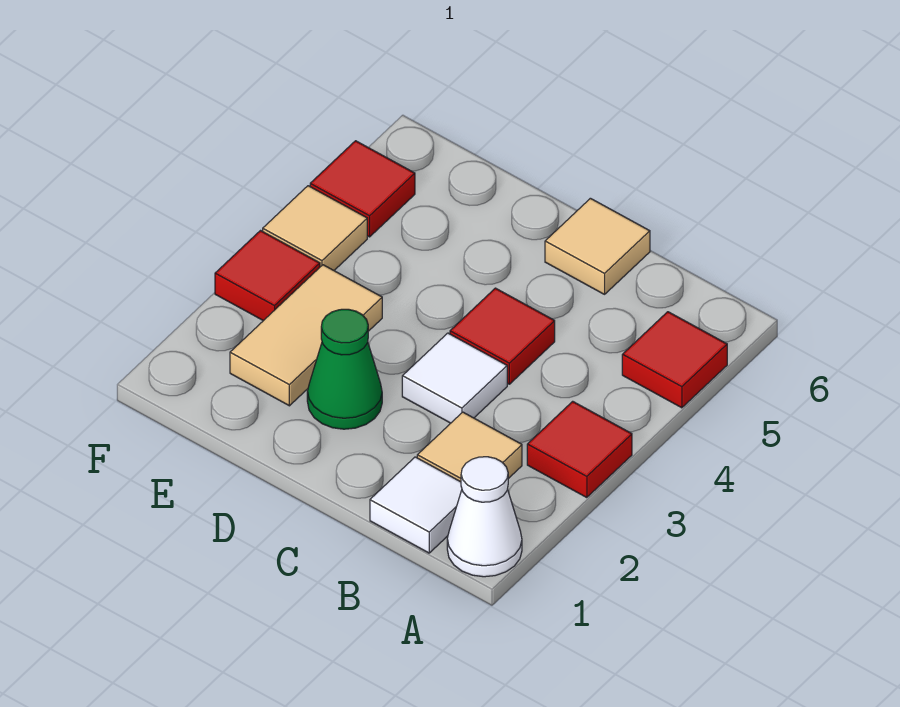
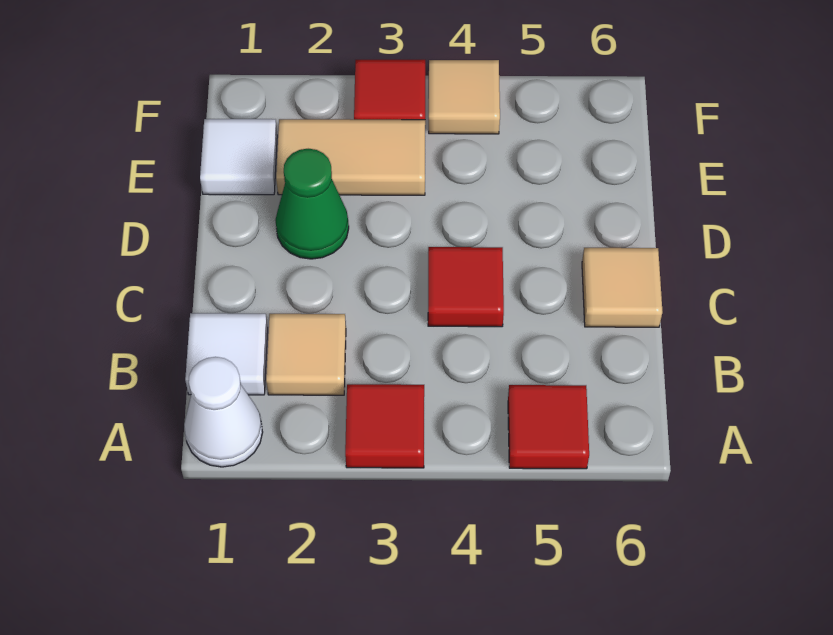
white 1x1 tile [402,333,507,423] -> white 1x1 tile moved to [200,119,277,195]
red 1x1 tile [310,141,415,237] -> none

